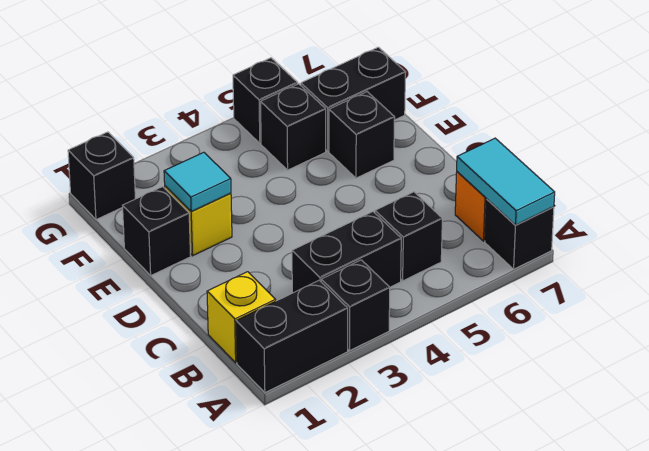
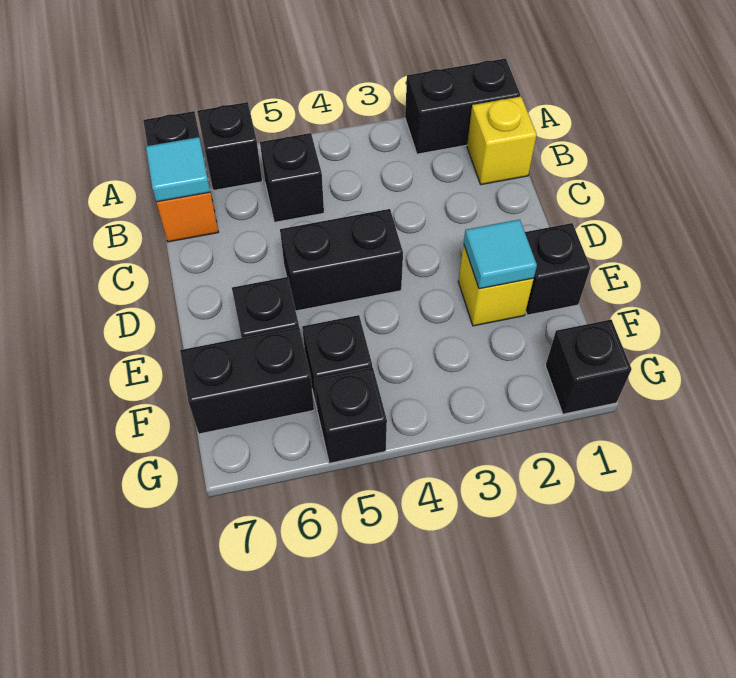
black 1x1 brick [321,260,390,351] -> black 1x1 brick moved to [197,102,262,191]
cyan 1x2 tile [457,138,555,225] -> cyan 1x1 tile [146,137,210,202]
black 1x2 brick [292,212,401,293] -> black 1x2 brick moved to [280,209,403,311]

